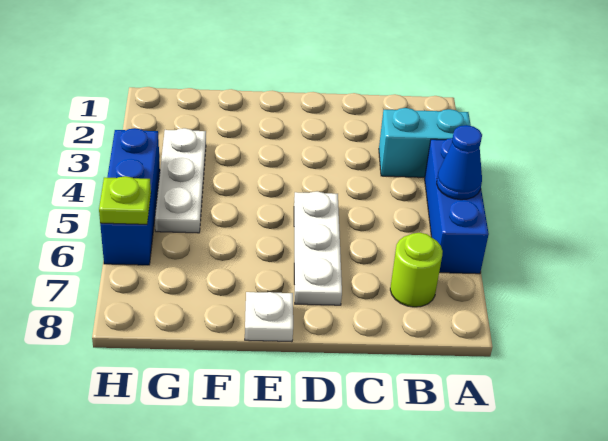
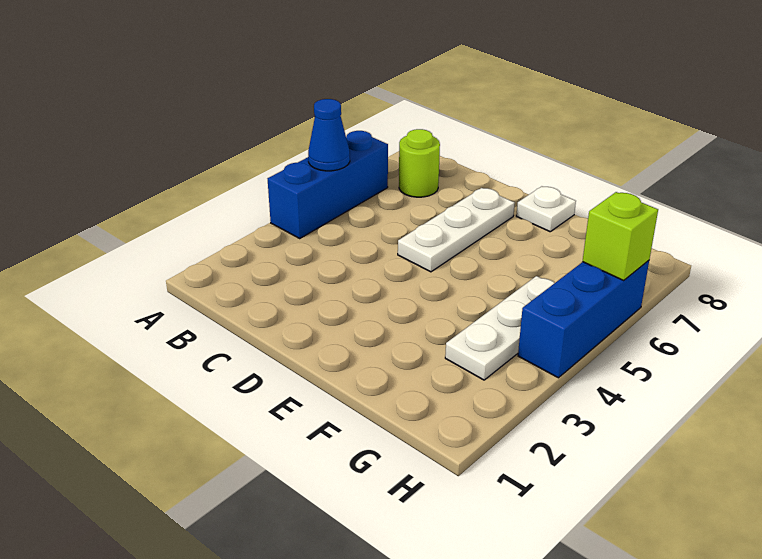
cyan 1x2 brick [379,108,471,177] -> none
lime 1x1 plate [99,176,151,224] -> lime 1x1 brick [583,192,658,280]

